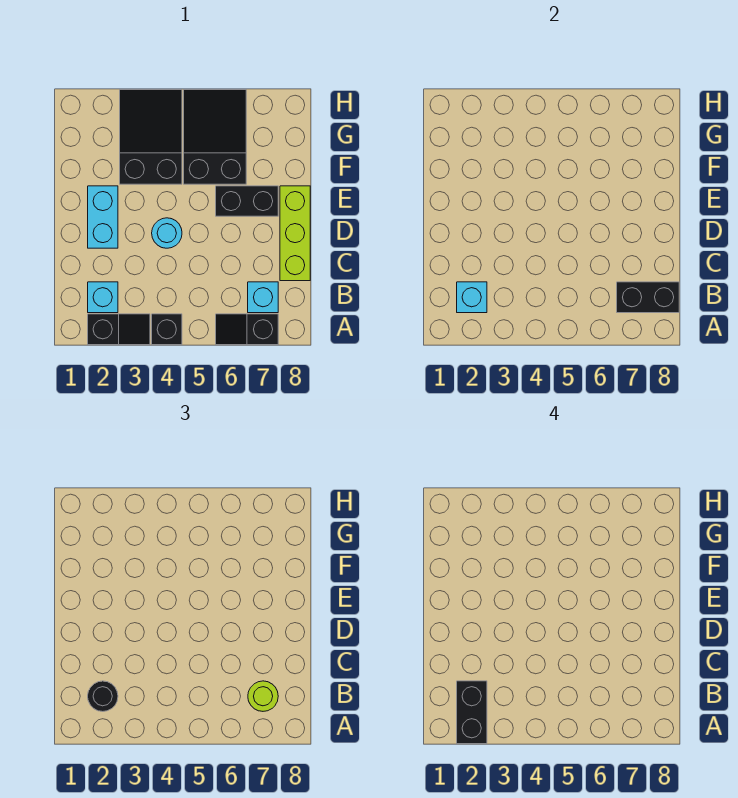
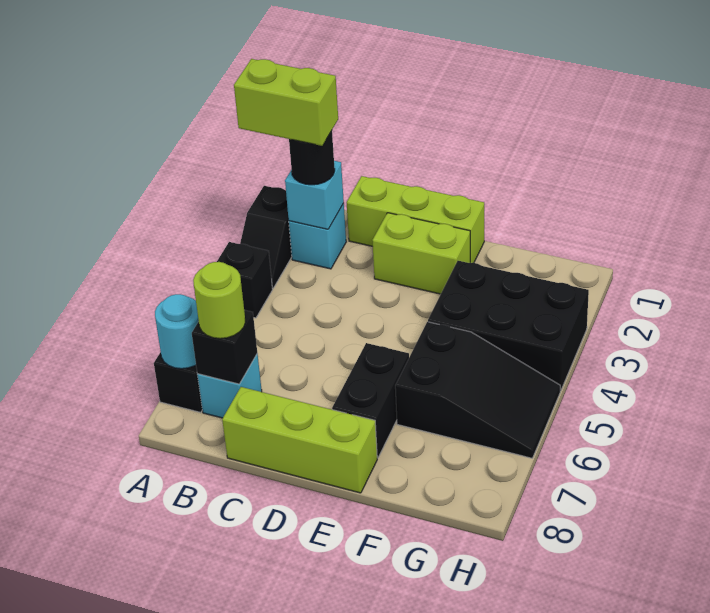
black 1x2 brick [457,681,487,744] -> lime 1x2 brick [234,59,338,146]
black 1x2 brick [617,282,679,313] -> black 1x1 brick [192,310,257,384]
none -> lime 1x3 brick [347,176,484,263]
cyan 1x2 brick [88,186,118,248] -> lime 1x2 brick [372,213,470,294]
cyan 1x1 round brick [152,218,182,248] -> cyan 1x1 round brick moved to [155,294,199,369]
black 2x3 slope [120,90,182,184] -> black 2x3 brick [428,261,589,391]

